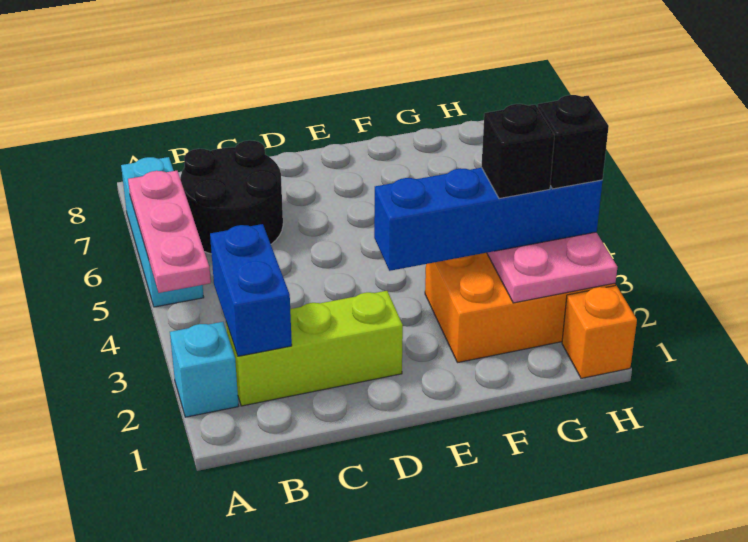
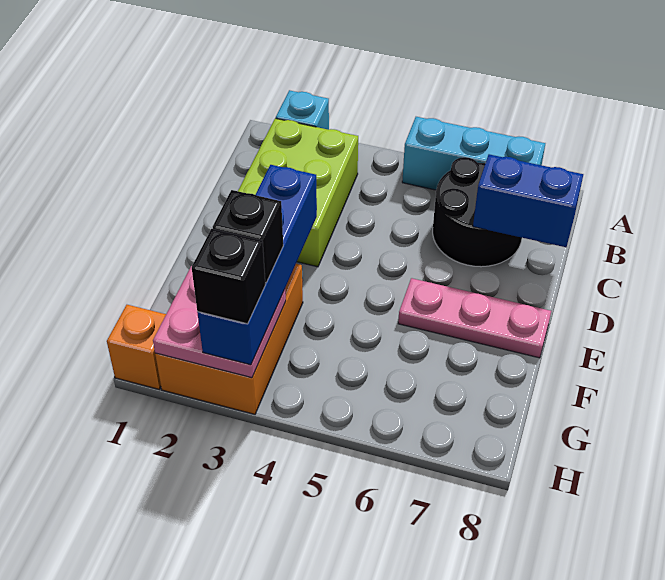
pink 1x3 plate [128,171,211,293] -> pink 1x3 plate moved to [398,278,551,358]
lime 1x3 brick [226,291,403,406] -> lime 2x3 brick [238,118,358,267]
blue 1x2 brick [210,224,292,356] -> blue 1x2 brick moved to [473,154,583,247]

